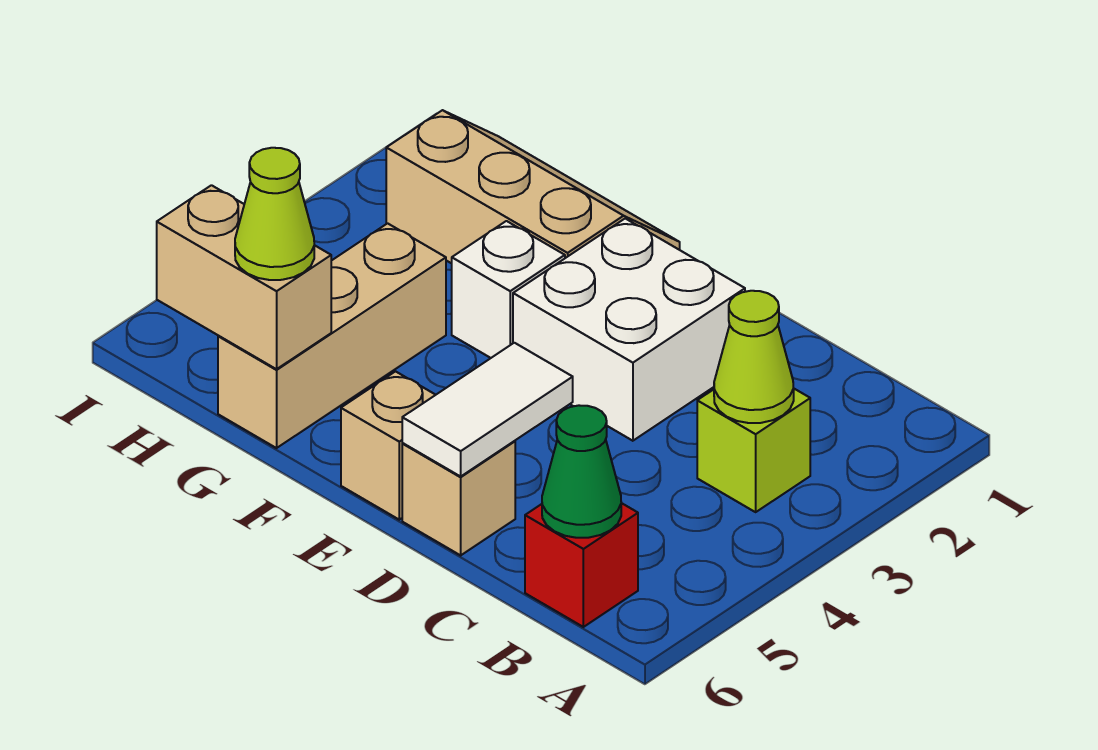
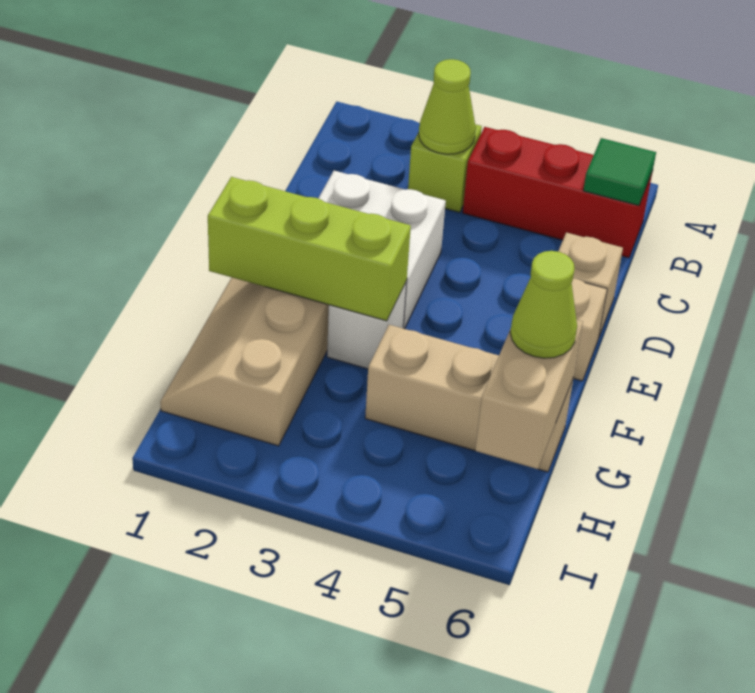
red 1x1 brick [525,503,638,627] -> red 1x3 brick [463,127,653,258]
green 1x1 cone [542,405,621,538] -> green 1x1 tile [583,138,656,206]
white 1x2 tile [402,343,573,476] -> none
none -> lime 1x3 brick [208,177,411,321]

